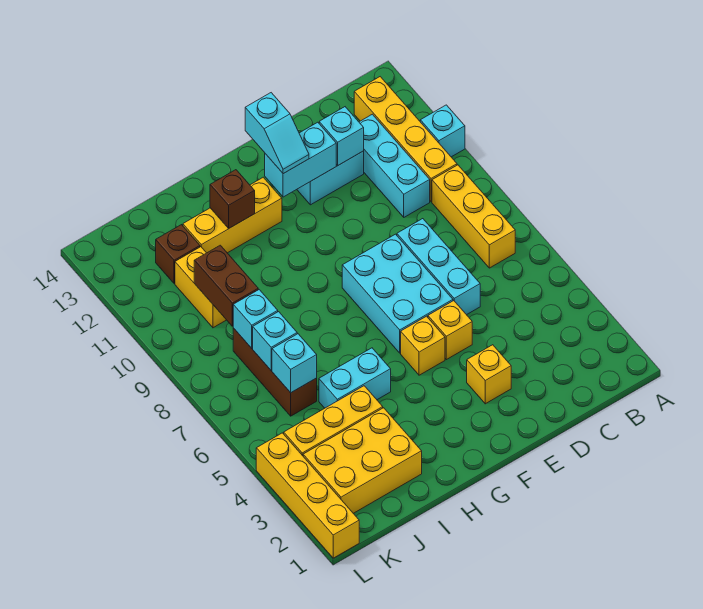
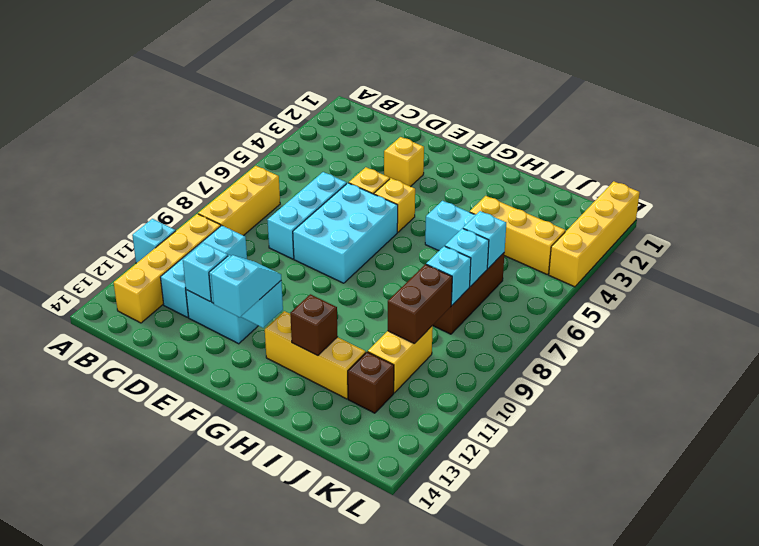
yellow 2x3 brick [303,408,422,513] -> none

